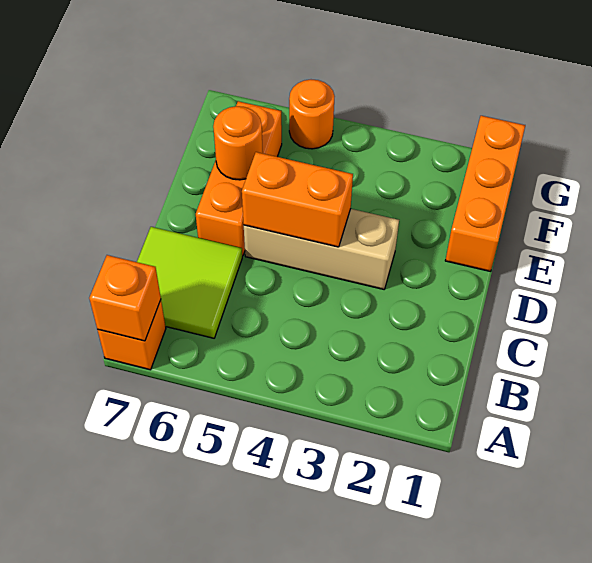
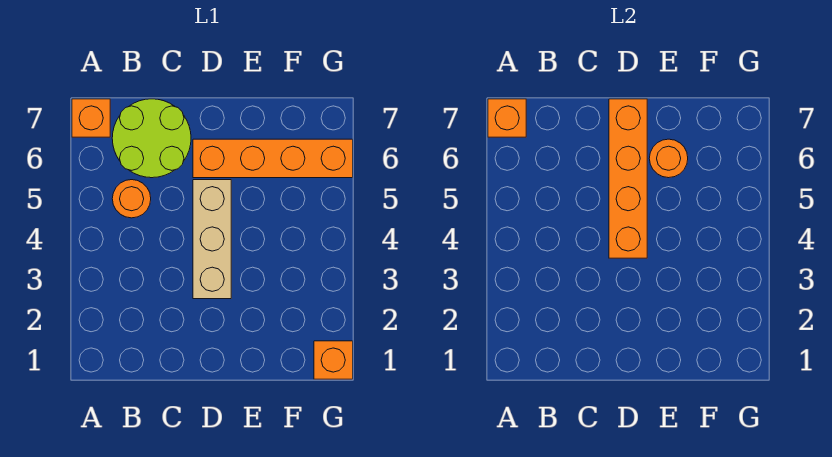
lime 2x2 tile [137,227,242,338] -> lime 2x2 round brick [112,99,191,178]
orange 1x2 brick [242,152,353,247] -> orange 1x4 brick [609,99,647,258]
orange 1x3 brick [196,101,282,256] -> orange 1x4 brick [193,139,353,178]
orange 1x3 brick [445,116,525,271] -> orange 1x1 brick [314,341,353,379]
orange 1x1 round brick [289,80,335,149] -> orange 1x1 round brick moved to [112,180,151,218]

